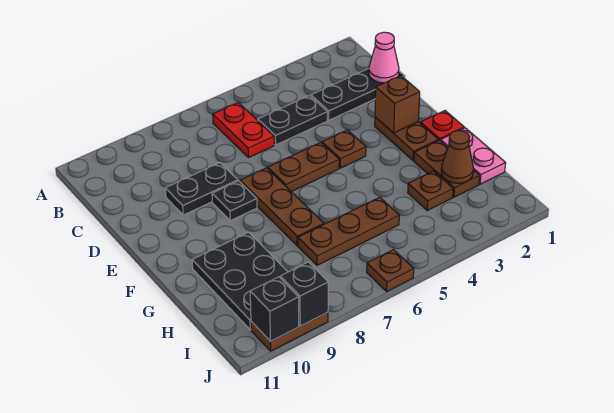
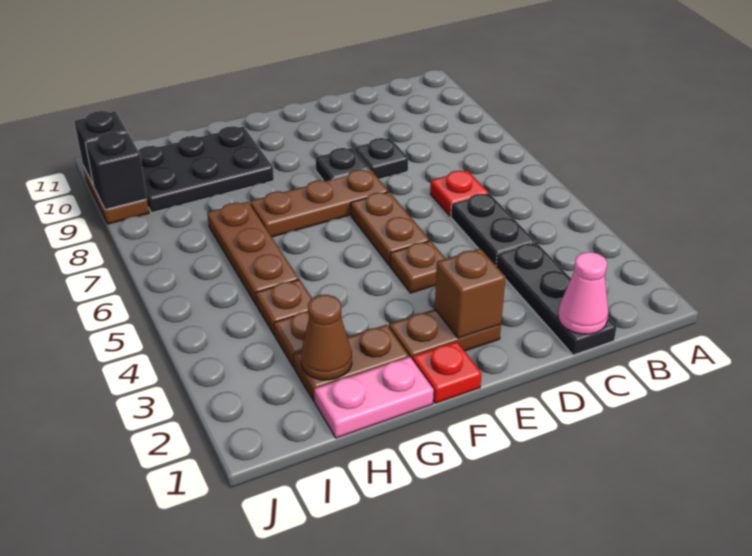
red 1x2 plate [213,103,274,158] -> red 1x1 plate [430,170,488,216]
black 1x2 plate [165,163,238,215] -> black 1x1 plate [354,138,408,179]
brown 1x1 plate [367,250,414,291] -> brown 1x1 plate moved to [256,279,312,335]

